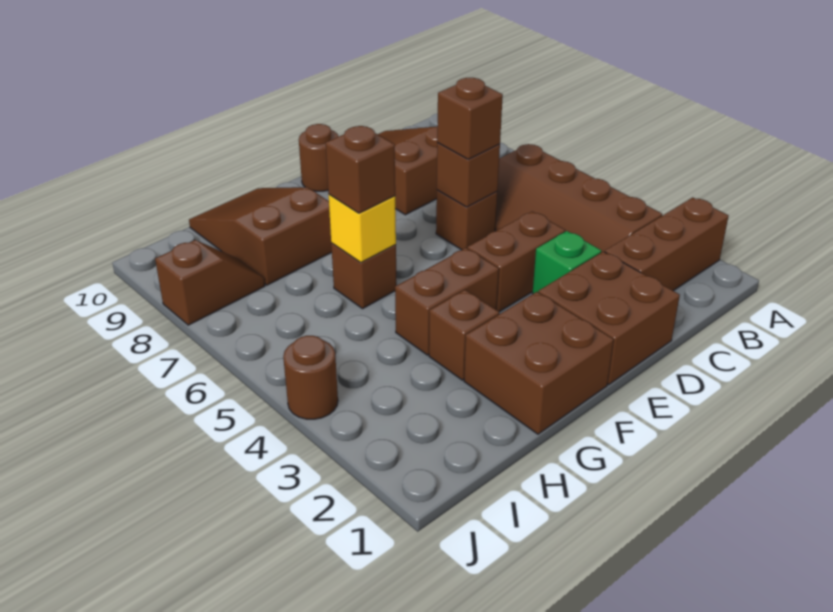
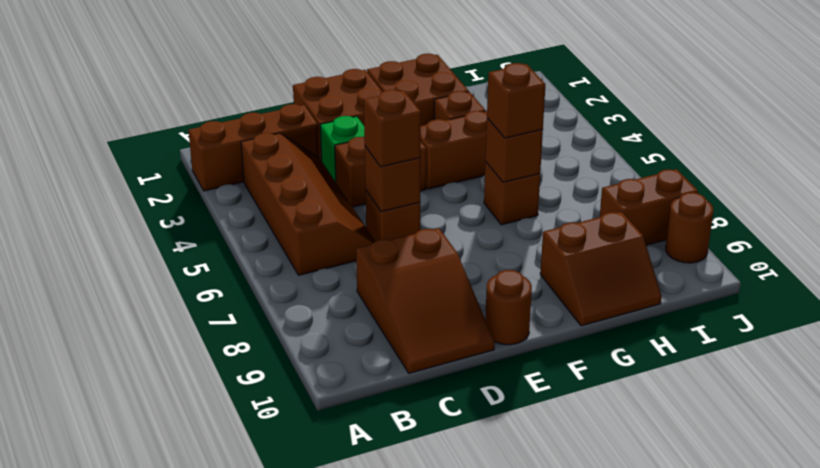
yellow 1x1 brick [329,195,396,263] -> brown 1x1 brick [485,118,543,182]
brown 2x3 slope [189,187,332,285] -> brown 2x2 slope [540,212,661,326]
brown 1x2 slope [155,240,265,325] -> brown 1x2 brick [600,169,698,245]
brown 1x1 round brick [283,336,338,419] -> brown 1x1 round brick moved to [666,192,713,263]

